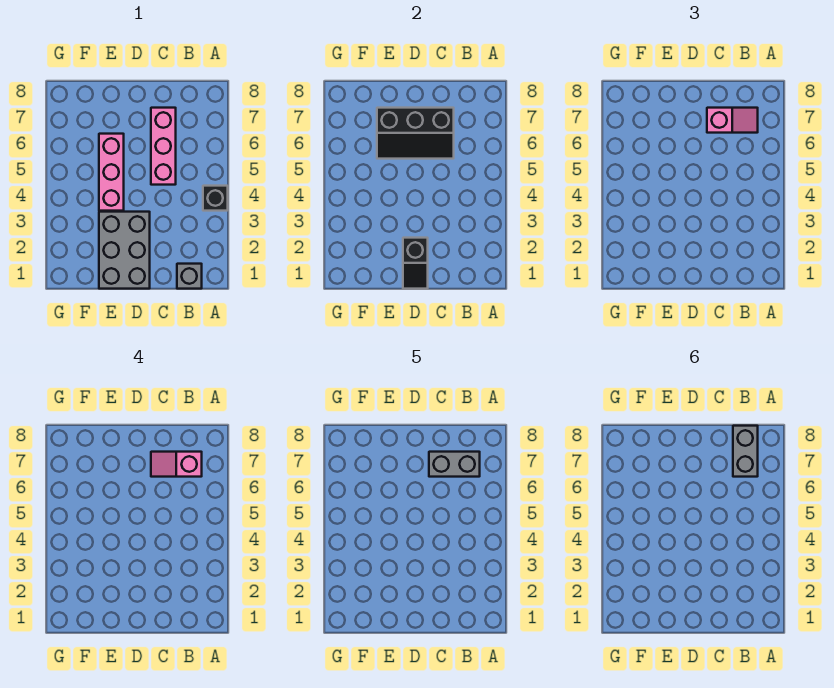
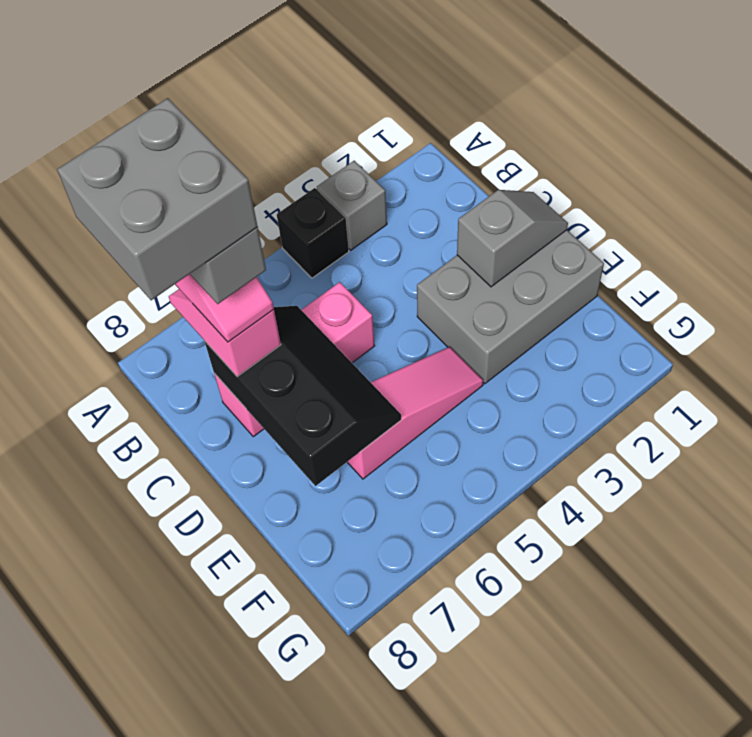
grey 1x1 brick [177,264,202,289] -> grey 1x1 brick moved to [317,161,387,250]
grey 1x2 brick [733,426,758,477] -> grey 2x2 brick [57,98,258,300]
black 1x2 slope [403,238,428,289] -> grey 1x2 slope [457,190,568,287]
pink 1x3 brick [99,134,124,211] -> pink 1x3 slope [348,347,483,479]

